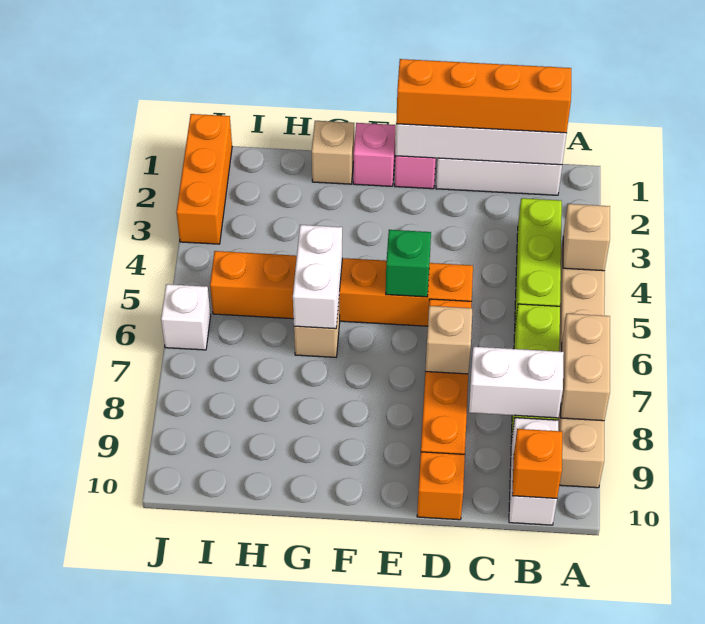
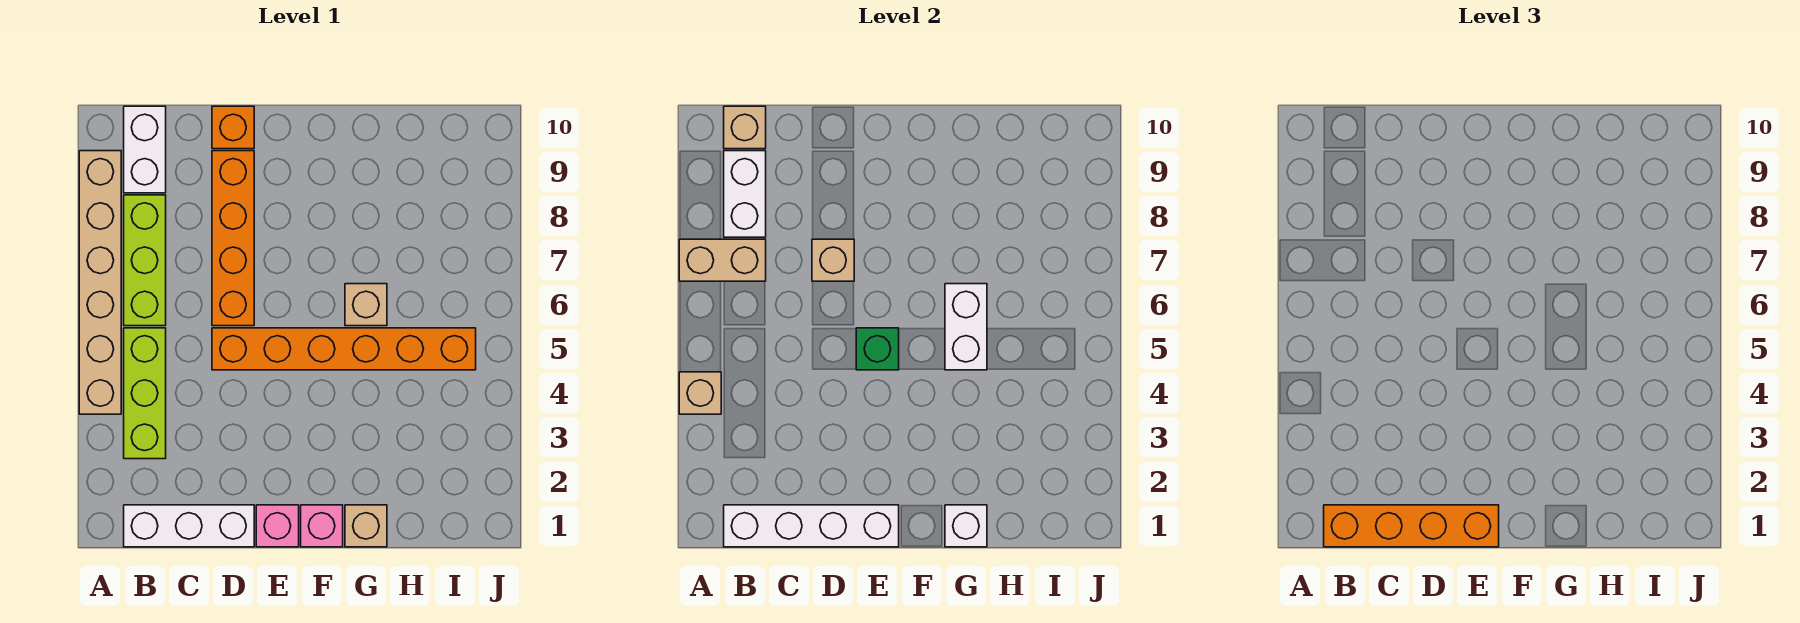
tan 1x2 brick [561,314,610,421] -> tan 1x2 brick turned to [679,239,766,281]
white 1x2 brick [469,347,564,418] -> white 1x2 brick turned to [724,151,766,237]
orange 1x1 brick [512,429,562,498] -> tan 1x1 brick [724,106,766,149]
orange 1x3 brick [176,114,232,244] -> none
white 1x1 brick [161,284,211,350] -> white 1x1 brick moved to [945,505,987,547]

